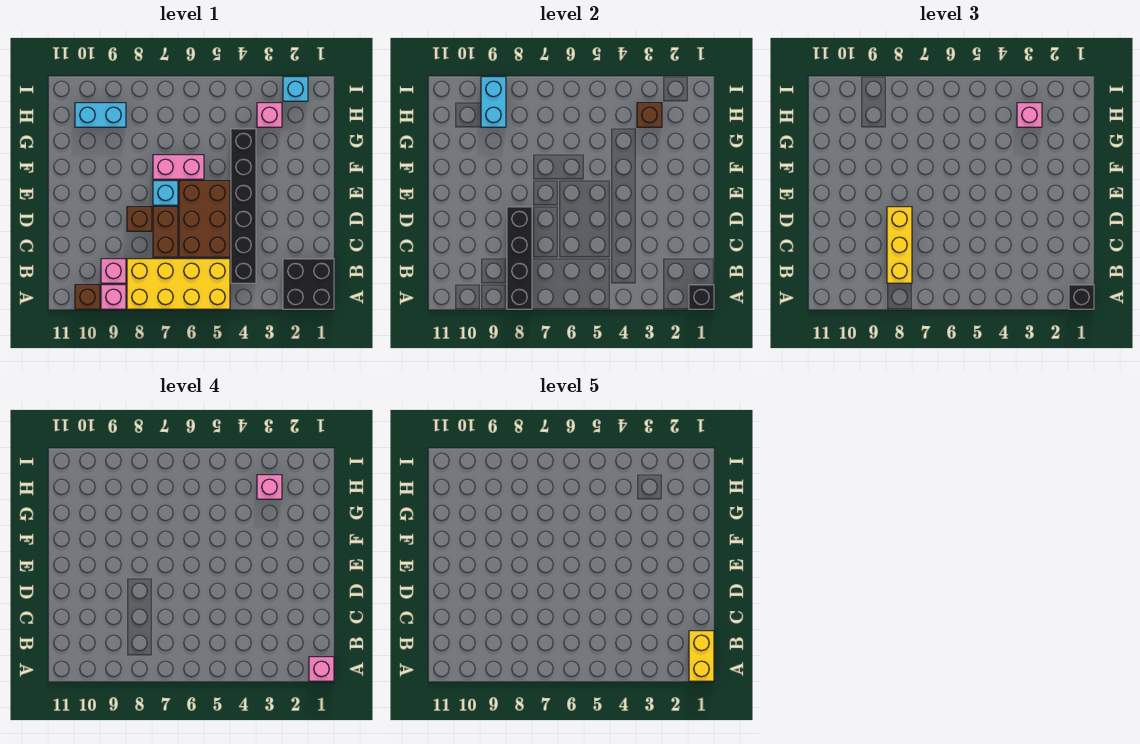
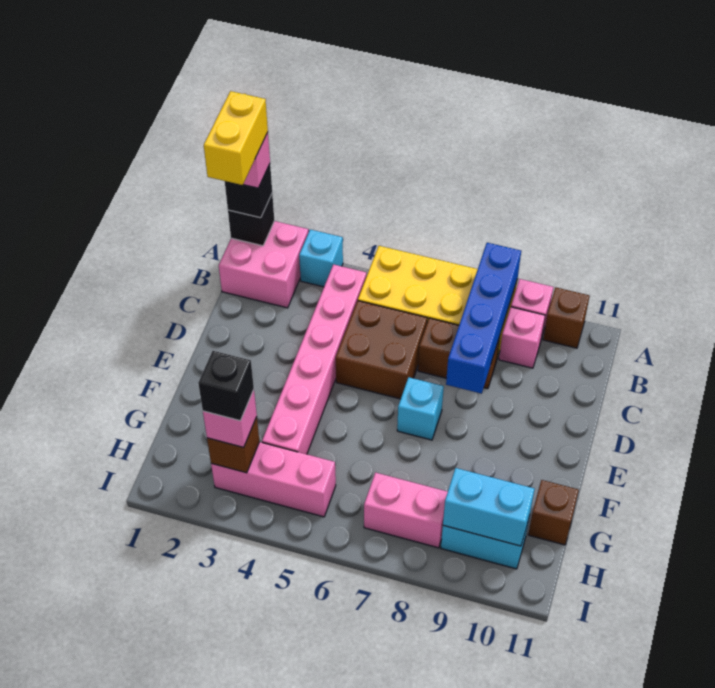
black 2x2 brick [283,259,334,309] -> pink 2x2 brick [219,221,309,308]
black 1x4 brick [507,207,532,309] -> blue 1x4 brick [446,243,521,394]
black 1x6 brick [231,129,256,283] -> pink 1x6 brick [262,265,366,454]
yellow 1x3 brick [887,207,912,283] -> none
brown 2x3 brick [179,181,230,257] -> brown 2x2 brick [336,301,427,399]
brown 1x2 brick [153,207,178,257] -> brown 1x2 brick turned to [418,318,500,389]
brown 1x1 brick [127,207,152,231] -> brown 1x1 brick moved to [528,480,579,545]
pink 1x2 brick [153,155,204,179] -> pink 1x2 brick moved to [364,473,448,548]
pink 1x1 brick [257,103,282,127] -> pink 1x3 brick [211,442,336,517]
pink 1x1 brick [257,475,282,499] -> black 1x1 brick [198,351,254,421]
cyan 1x2 brick [481,77,506,127] -> cyan 1x2 brick turned to [443,468,534,546]
cyan 1x1 brick [283,77,308,101] -> cyan 1x1 brick moved to [299,230,343,287]

